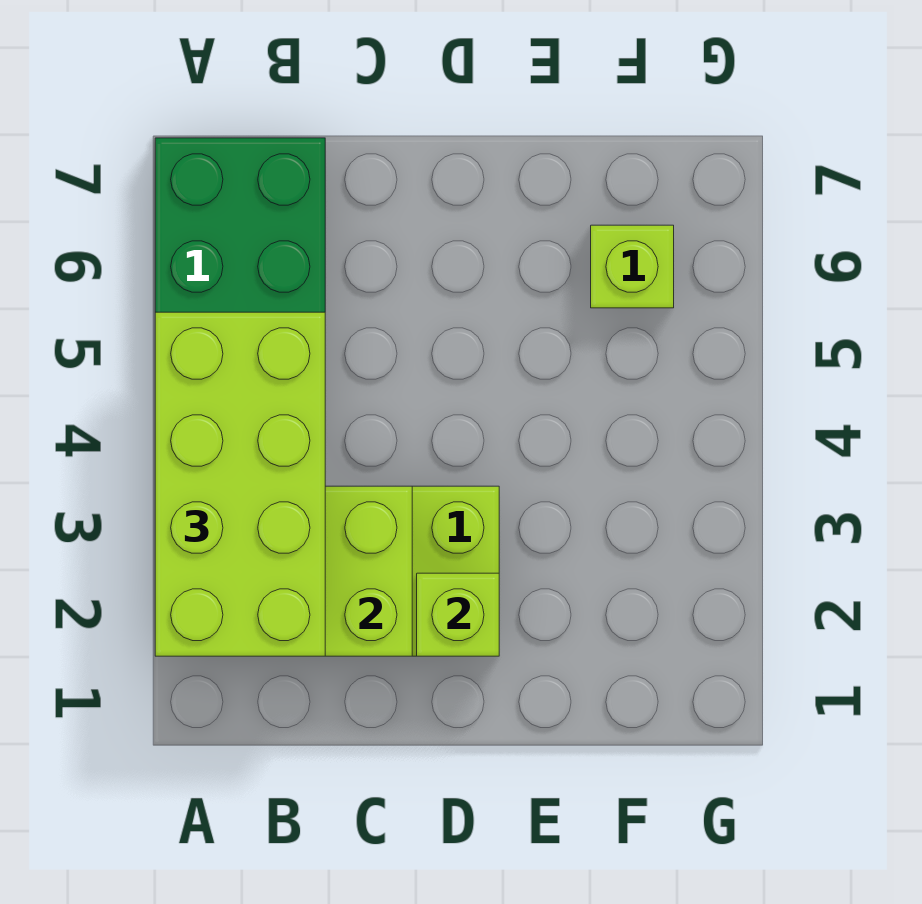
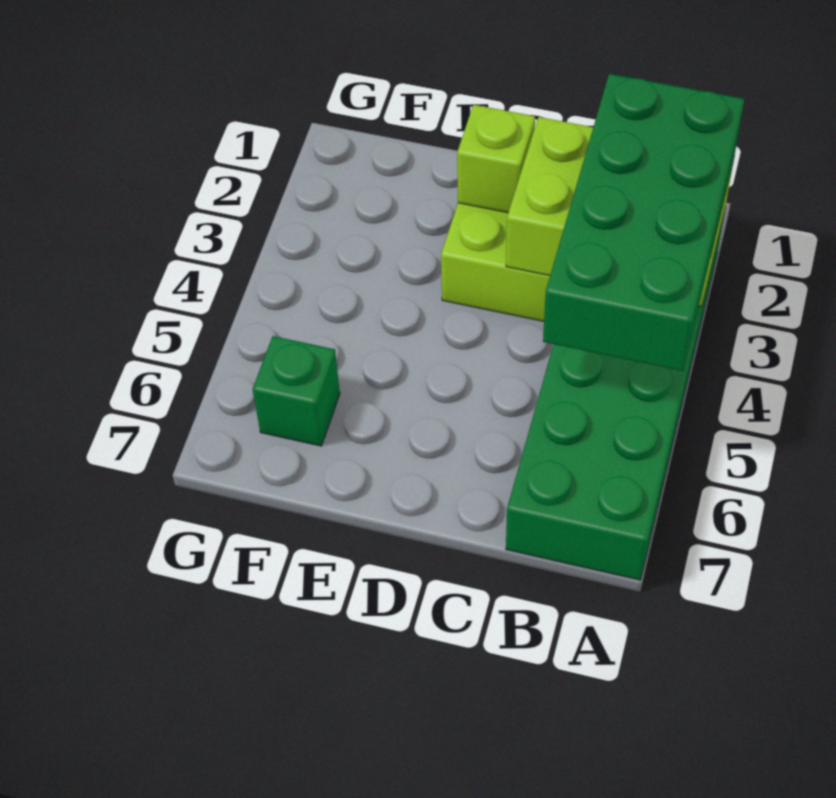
lime 2x4 brick [155,312,325,656] -> green 2x4 brick [543,74,744,371]
lime 1x1 brick [591,225,674,308] -> green 1x1 brick [253,336,340,446]

